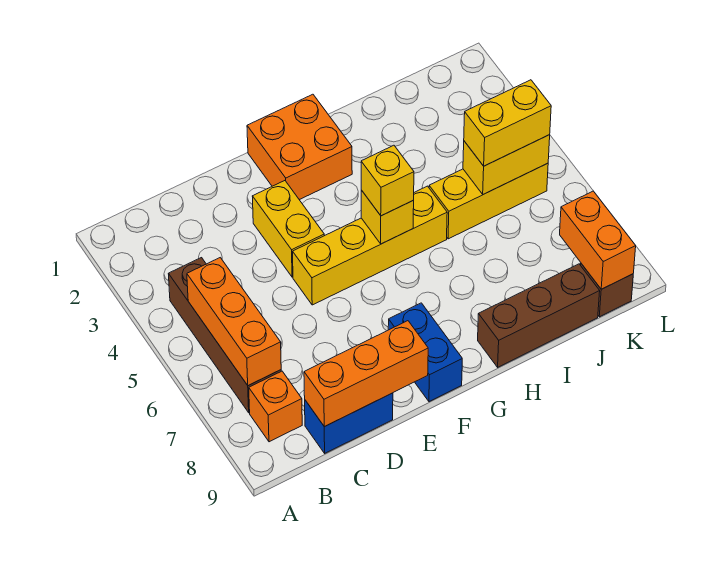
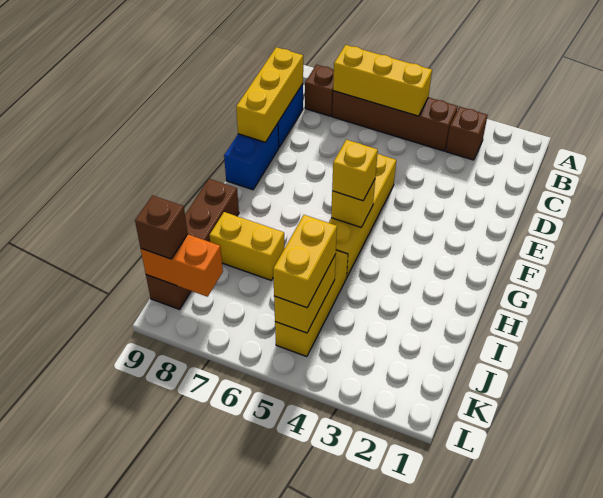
none -> brown 1x1 brick [446,107,488,160]
orange 1x3 brick [187,258,281,386] -> yellow 1x3 brick [333,45,432,116]
orange 1x1 brick [249,371,302,442] -> brown 1x1 brick [305,65,334,116]
orange 1x3 brick [304,321,428,427] -> yellow 1x3 brick [236,47,303,142]
yellow 1x2 brick [252,181,324,277] -> yellow 1x2 brick moved to [209,212,285,280]
orange 2x2 brick [247,94,352,200] -> none
blue 1x2 brick [388,303,462,402] -> blue 1x2 brick turned to [224,124,279,190]
none -> brown 1x1 brick [135,195,188,259]

